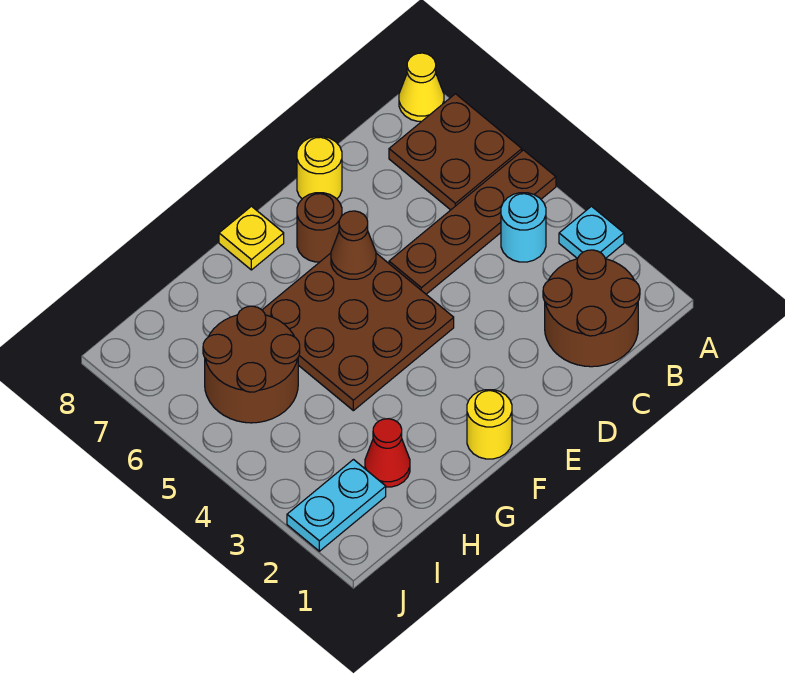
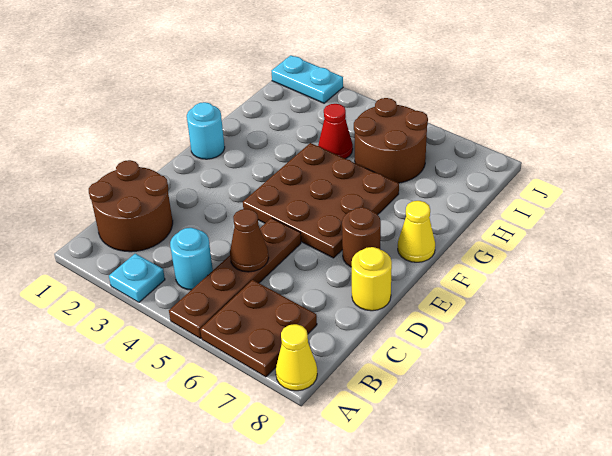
brown 1x1 cone [331,211,376,279] -> brown 1x1 cone moved to [230,209,269,272]
yellow 1x1 round brick [467,390,512,459] -> cyan 1x1 round brick [187,102,225,159]
yellow 1x1 plate [219,206,284,270] -> yellow 1x1 cone [398,201,435,262]
red 1x1 cone [365,419,410,487] -> red 1x1 cone moved to [318,104,353,159]
cyan 1x2 plate [287,460,386,551] -> cyan 1x2 plate turned to [272,55,343,103]

